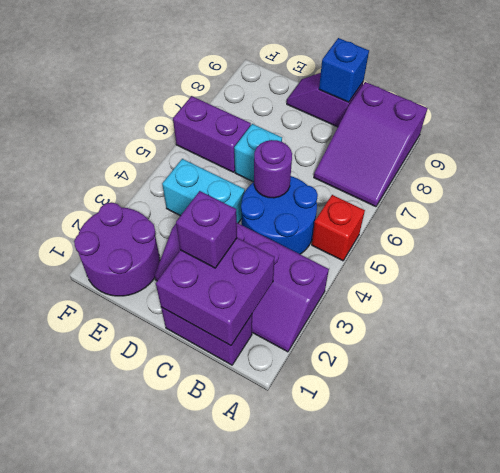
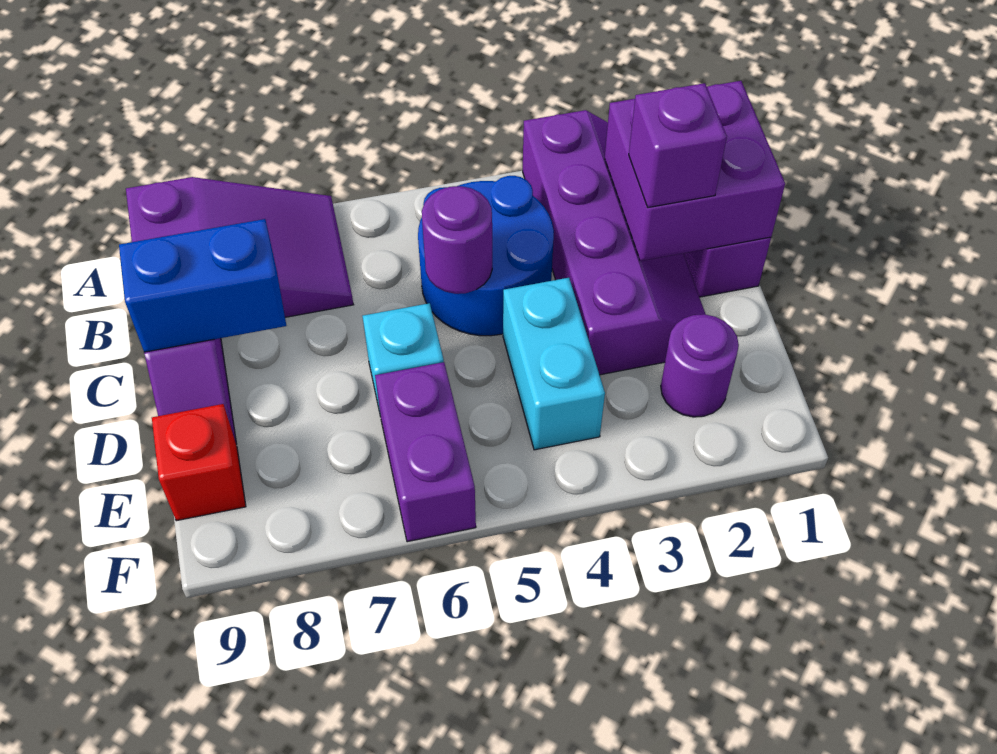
red 1x1 brick [312,195,365,261] -> red 1x1 brick moved to [152,404,246,521]
blue 1x1 brick [319,38,369,102] -> blue 1x2 brick [119,219,286,352]
purple 2x2 round brick [74,202,160,296] -> purple 1x1 round brick [661,314,739,417]

